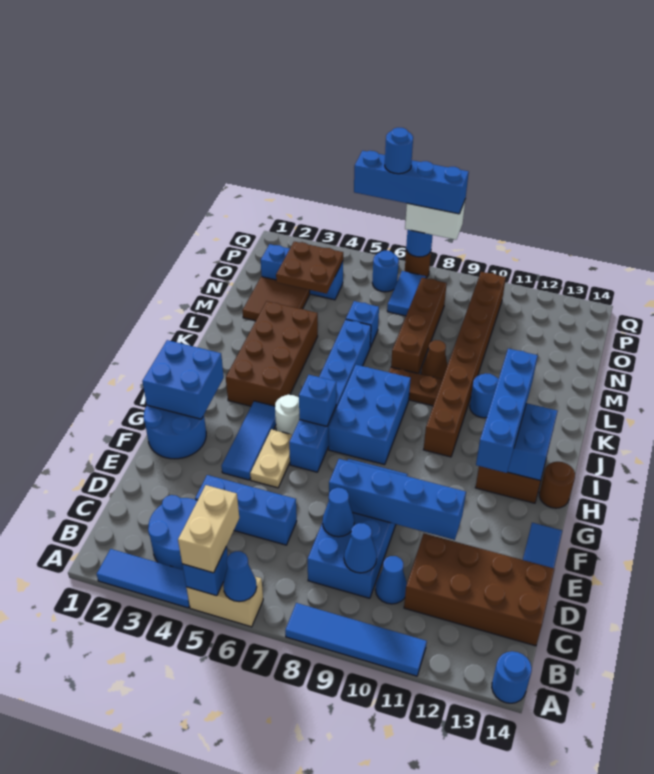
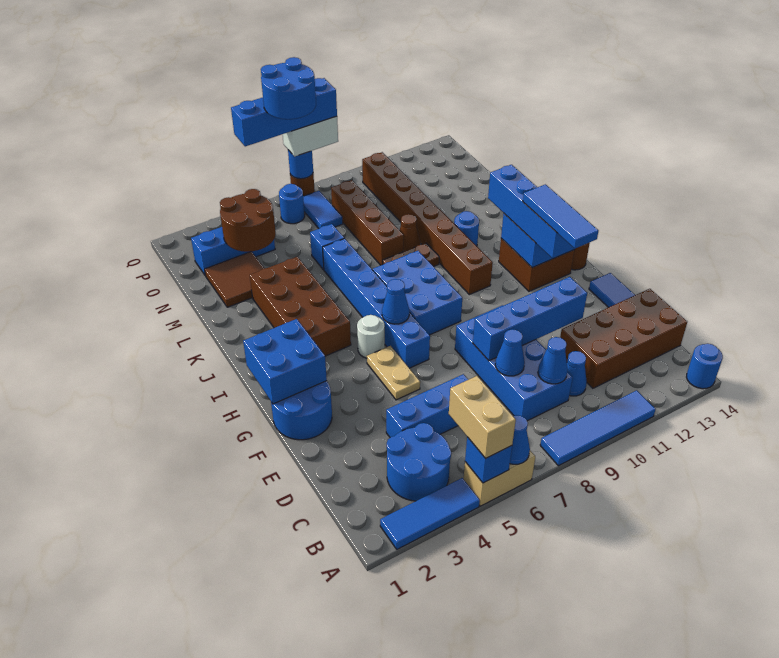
blue 1x3 tile [222,401,276,480] -> blue 1x3 tile moved to [523,184,598,249]
blue 1x1 brick [299,375,336,426] -> blue 1x1 cone [382,279,409,324]
brown 2x2 plate [276,242,343,294] -> brown 2x2 round brick [220,189,276,252]
blue 1x1 round brick [385,128,413,174] -> blue 2x2 round brick [261,57,316,119]

